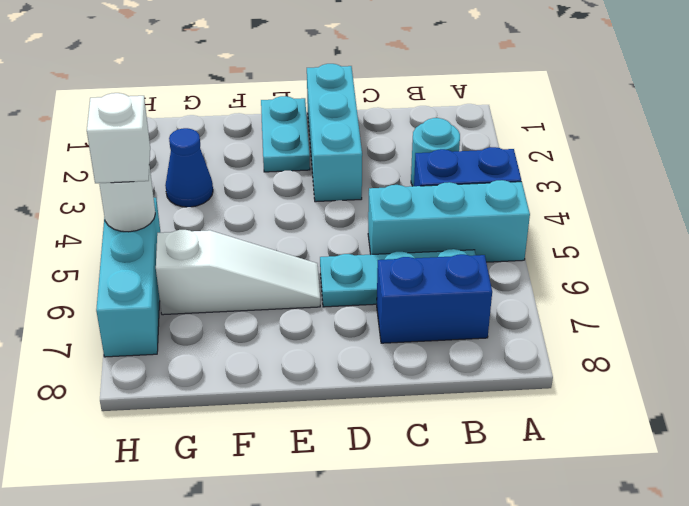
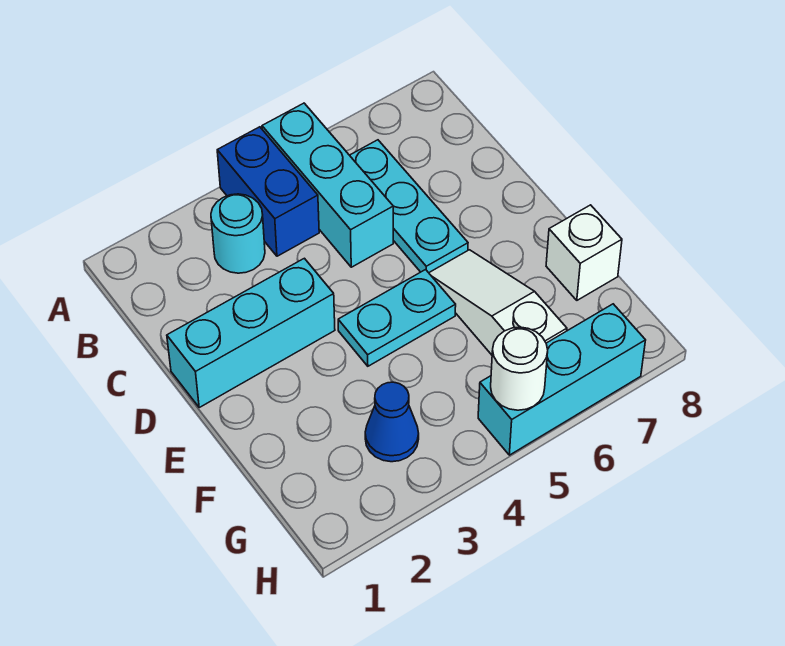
blue 1x2 brick [377,254,492,343] -> none
cyan 1x2 plate [261,96,310,172] -> cyan 1x2 plate moved to [338,270,456,366]
white 1x1 brick [87,93,150,183] -> white 1x1 brick moved to [546,205,622,300]

